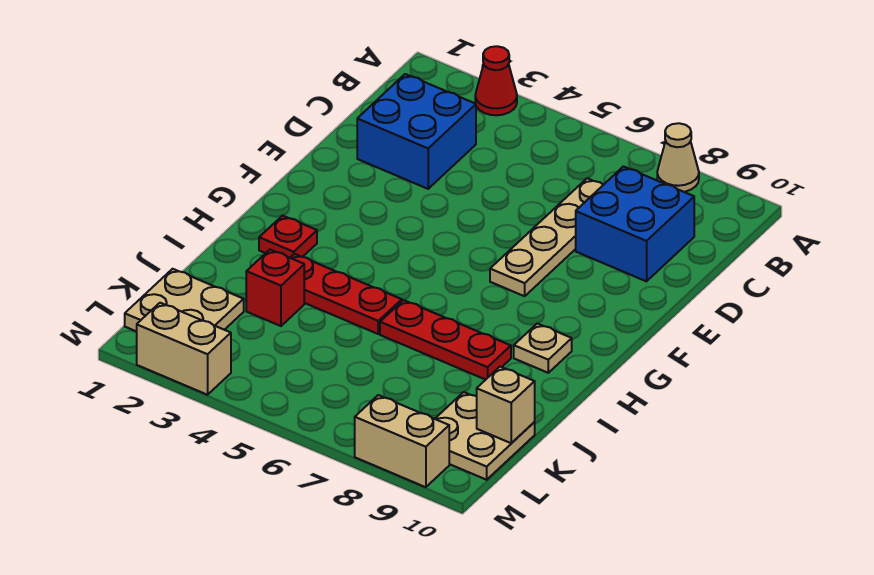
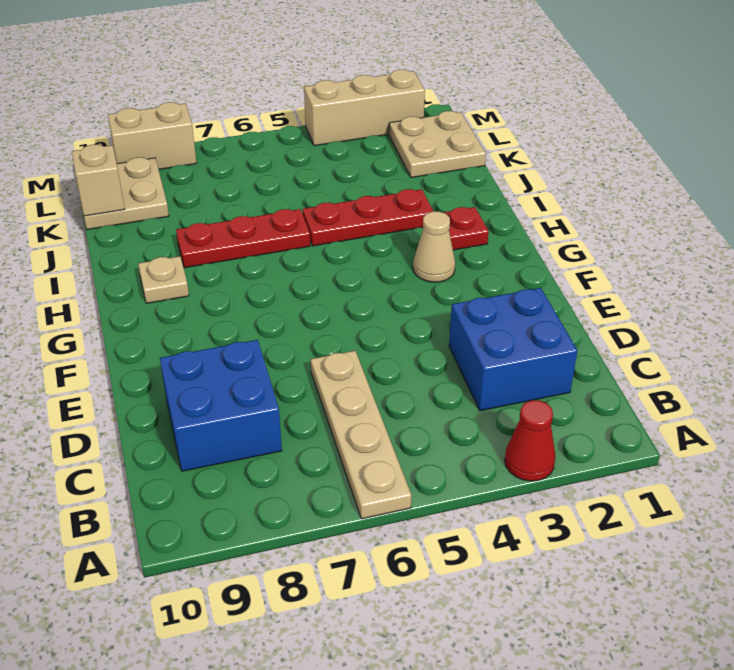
tan 1x1 cone [657,123,699,192] -> tan 1x1 cone moved to [413,212,455,282]
tan 1x4 plate [490,178,603,296] -> tan 1x4 plate moved to [311,351,411,519]
red 1x1 brick [246,250,304,326] -> none
tan 1x2 brick [137,303,231,395] -> tan 1x3 brick [304,70,425,146]

